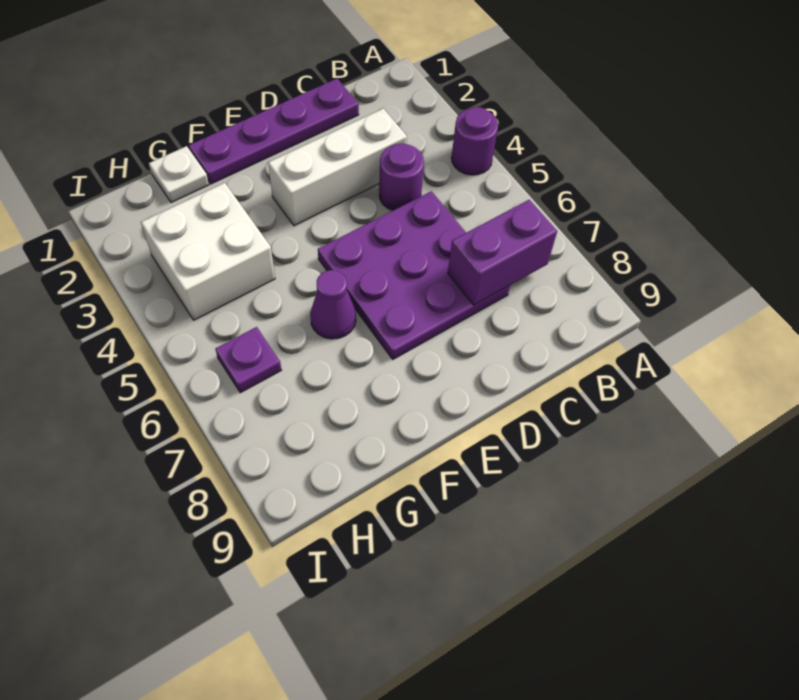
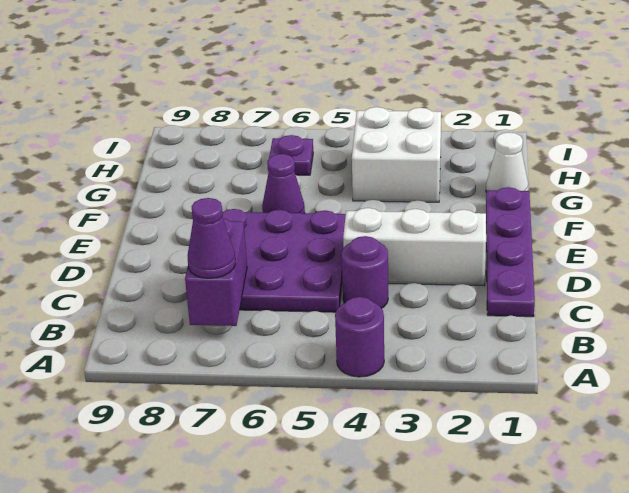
none -> purple 1x1 cone [188,198,236,278]
white 1x3 brick [268,108,407,226] -> white 1x3 brick turned to [343,208,486,286]
white 1x1 plate [149,146,209,203] -> white 1x1 cone [486,132,528,191]

